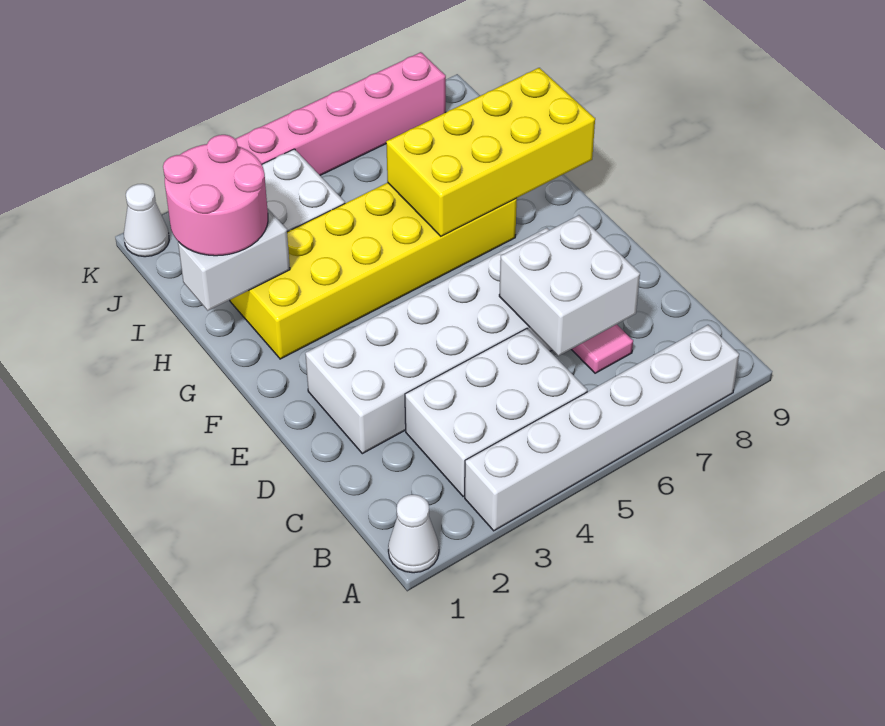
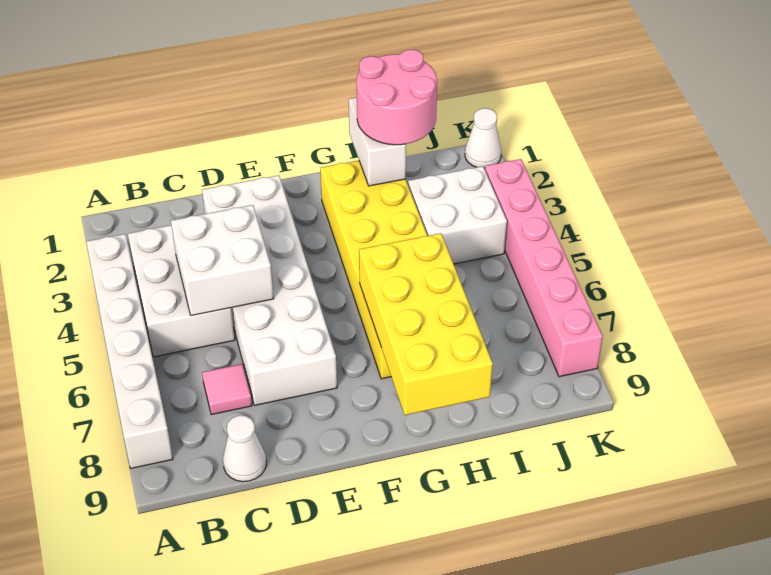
white 1x1 cone [388,495,439,573] -> white 1x1 cone moved to [223,416,266,482]
white 2x2 brick [499,215,640,356] -> white 2x2 brick moved to [171,205,274,316]

